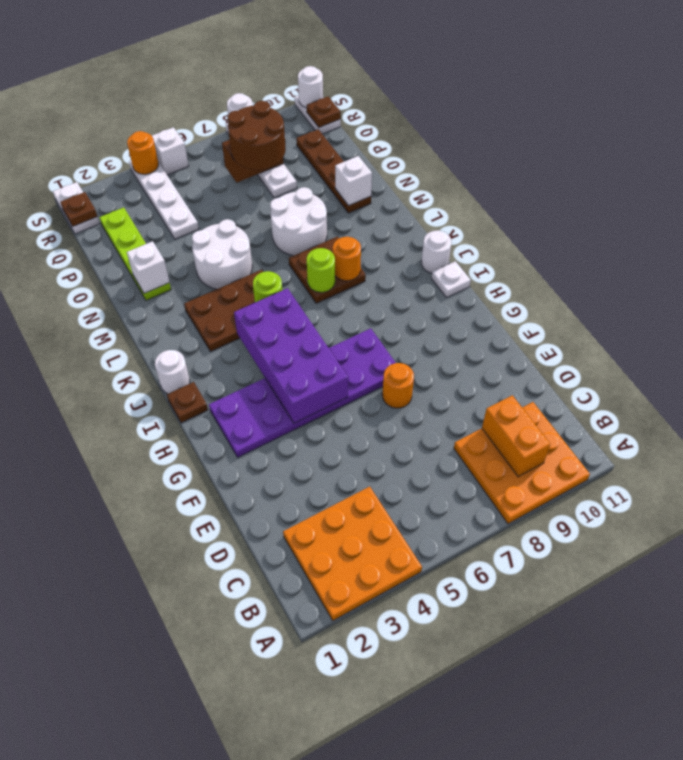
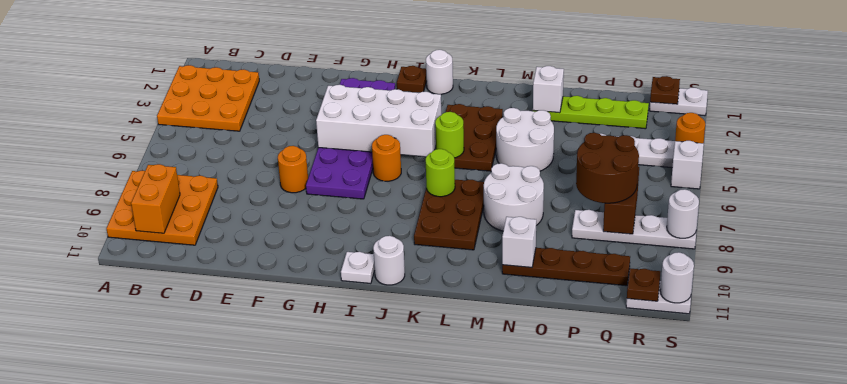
orange 1x2 brick [482,395,550,477] -> orange 1x2 brick turned to [131,164,180,233]
purple 2x4 brick [234,288,348,423] -> white 2x4 brick [316,85,441,157]
brown 2x2 plate [289,237,366,303] -> brown 2x3 plate [414,180,484,250]
orange 1x1 round brick [333,237,361,281] -> orange 1x1 round brick moved to [372,135,401,181]

